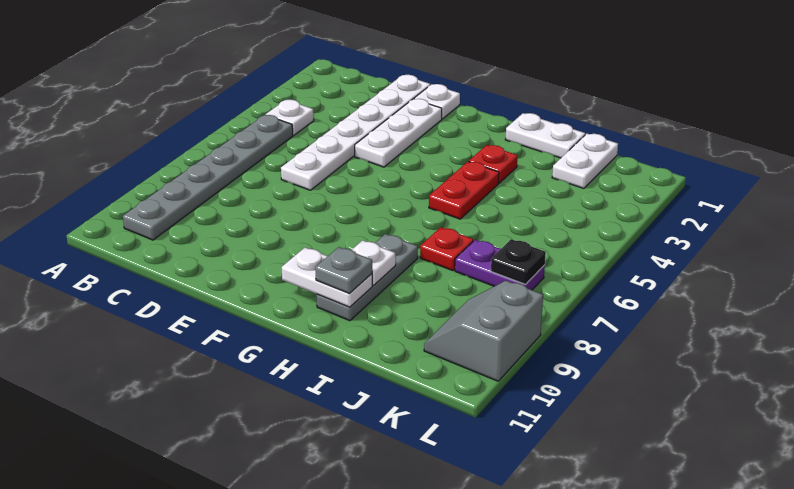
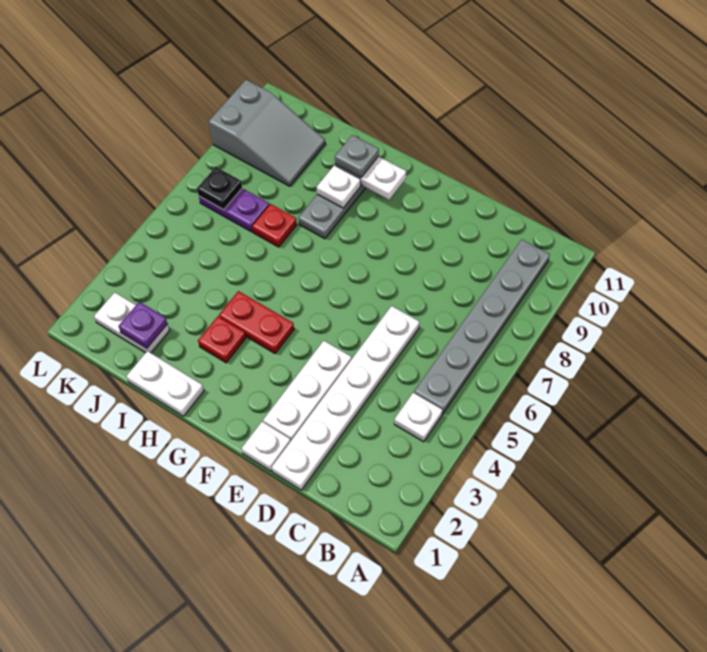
red 1x2 plate [429,161,499,219] -> red 1x2 plate turned to [219,291,294,353]
white 1x2 plate [552,134,618,188] -> white 1x2 plate turned to [94,292,170,353]
none -> purple 1x1 plate [118,302,167,348]
grey 2x2 slope [424,281,543,381] -> grey 2x3 slope [209,80,325,186]

